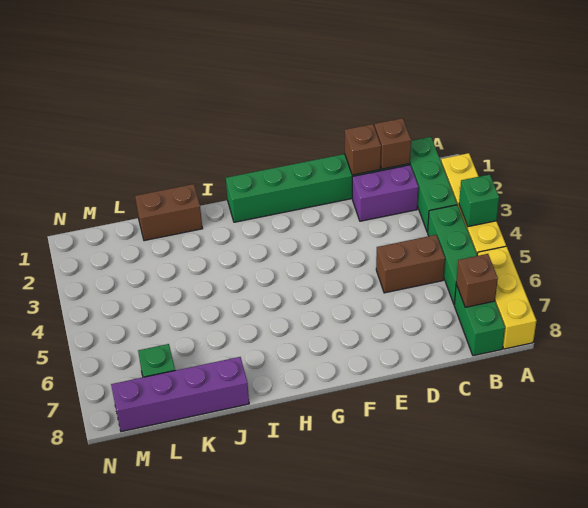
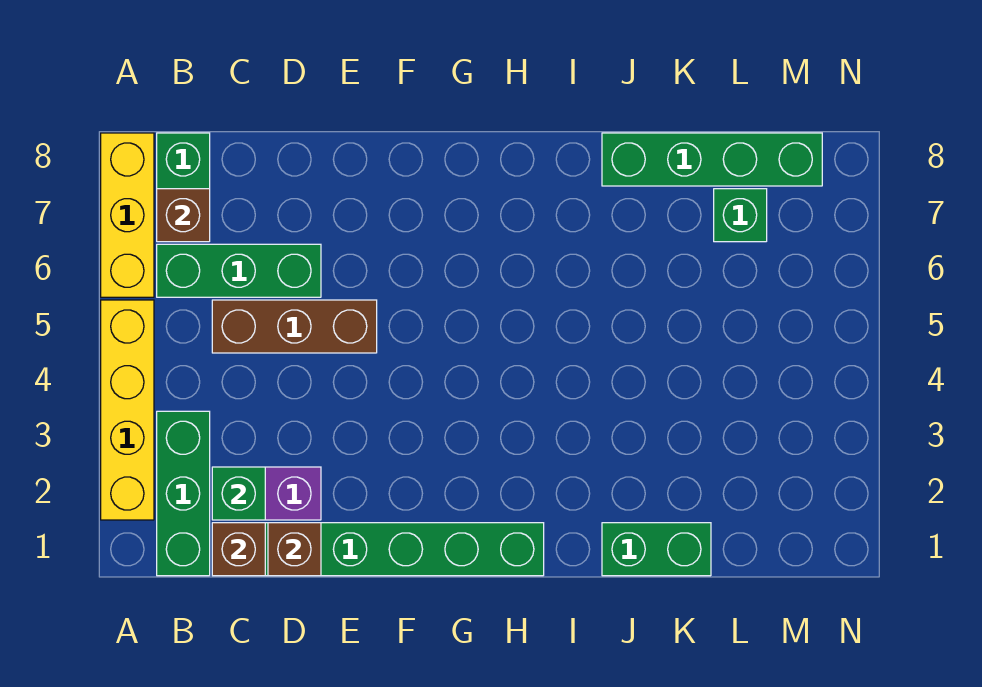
green 1x1 brick [459,175,499,227] -> green 1x1 brick moved to [212,467,265,520]
green 1x3 brick [427,205,477,304] -> green 1x3 brick turned to [157,244,321,297]
brown 1x2 brick [376,235,445,293] -> brown 1x3 brick [212,300,377,353]
brown 1x2 brick [135,184,203,241] -> green 1x2 brick [602,523,711,576]
purple 1x4 brick [111,357,249,432] -> green 1x4 brick [602,133,822,186]

